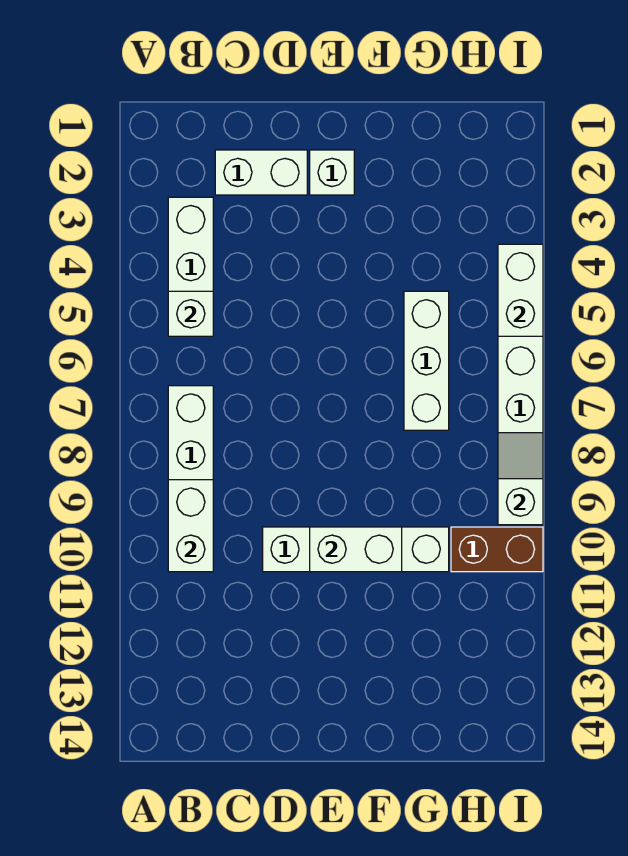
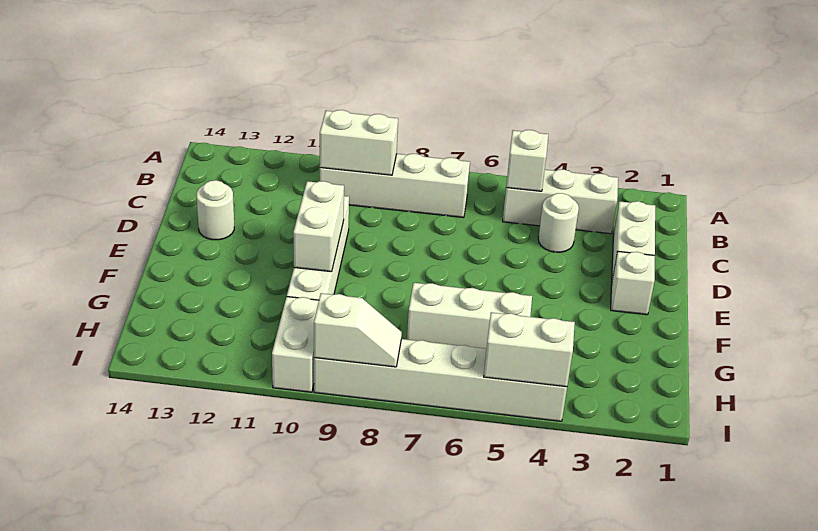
none -> white 1x1 round brick [538,193,579,252]
none -> white 1x1 round brick [196,180,234,240]
brown 1x2 brick [451,527,543,572] -> white 1x2 brick [272,297,319,392]

